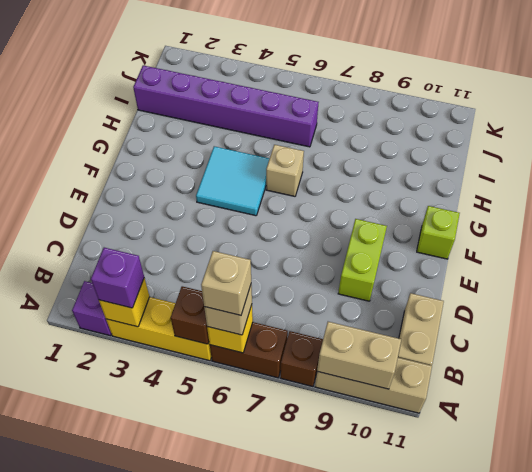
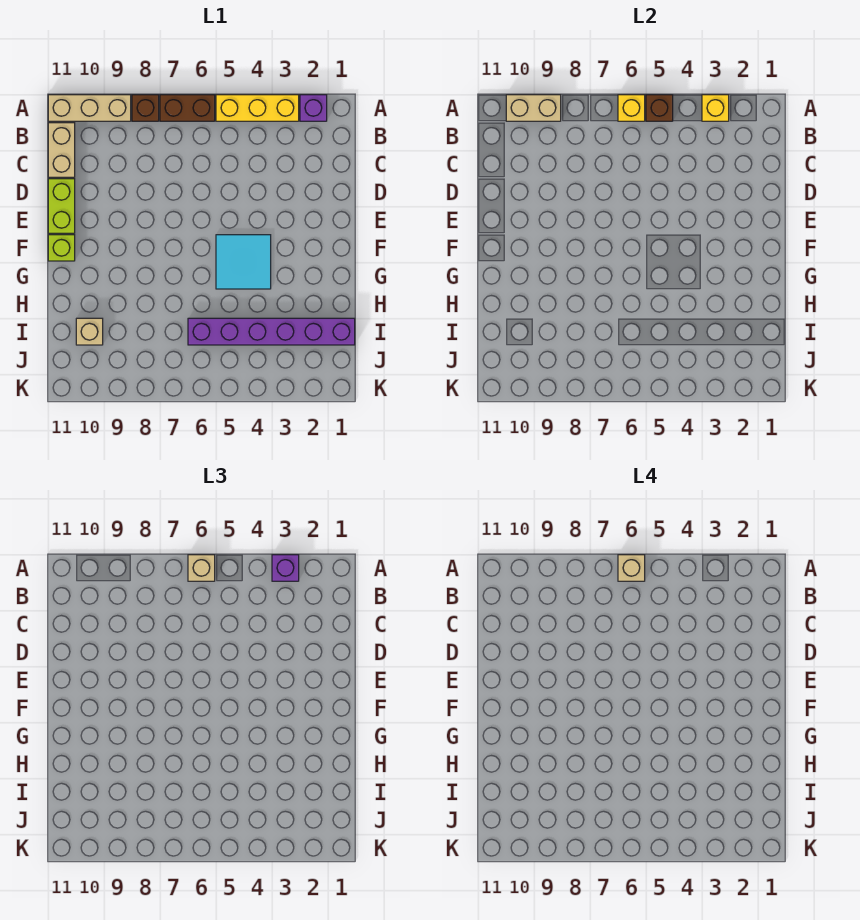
lime 1x2 brick [338,219,387,301] -> lime 1x2 brick moved to [48,179,75,233]
tan 1x1 brick [266,145,304,196] -> tan 1x1 brick moved to [76,318,103,345]

